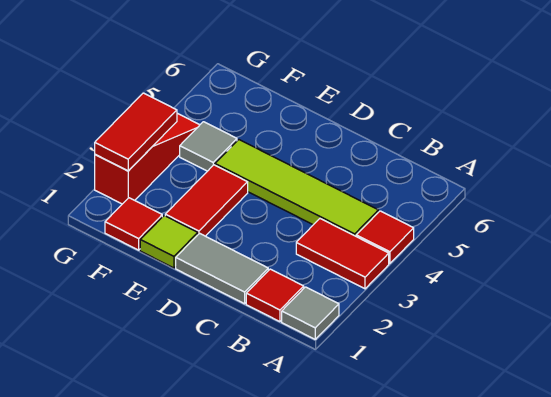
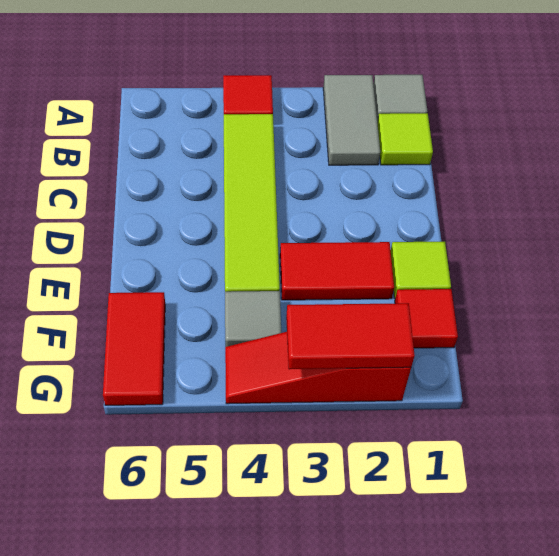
red 1x2 tile [296,219,389,289] -> red 1x2 tile moved to [103,292,165,405]
red 1x1 tile [246,269,304,322] -> lime 1x1 tile [377,113,433,165]
grey 1x2 tile [176,233,268,304] -> grey 1x2 tile moved to [323,75,380,165]

